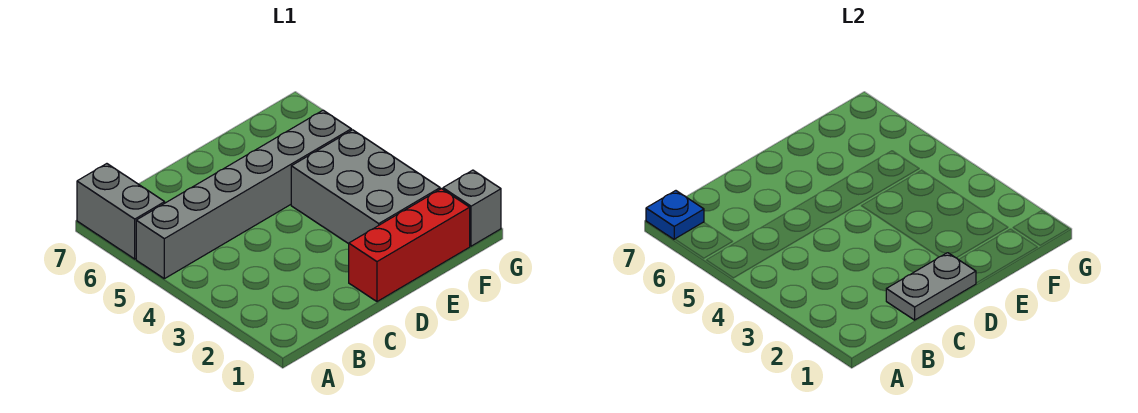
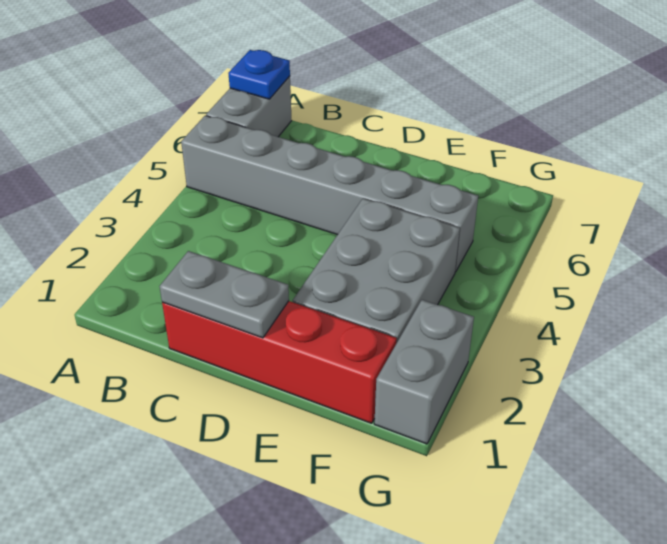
red 1x3 brick [349,189,470,302] -> red 1x4 brick [162,301,397,423]
grey 1x1 brick [443,170,501,246] -> grey 1x2 brick [374,300,474,444]

